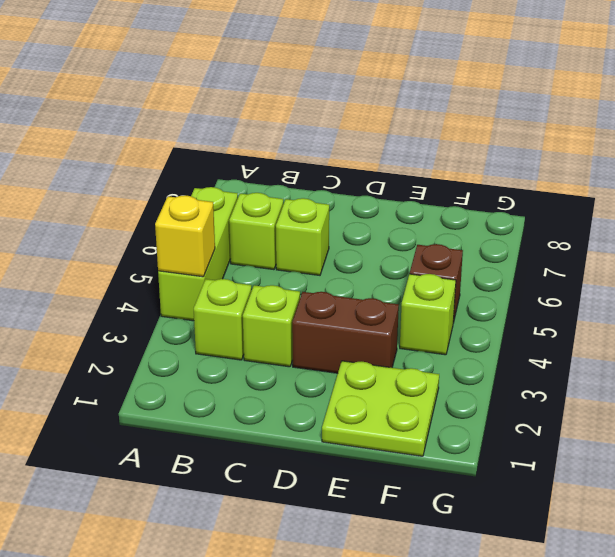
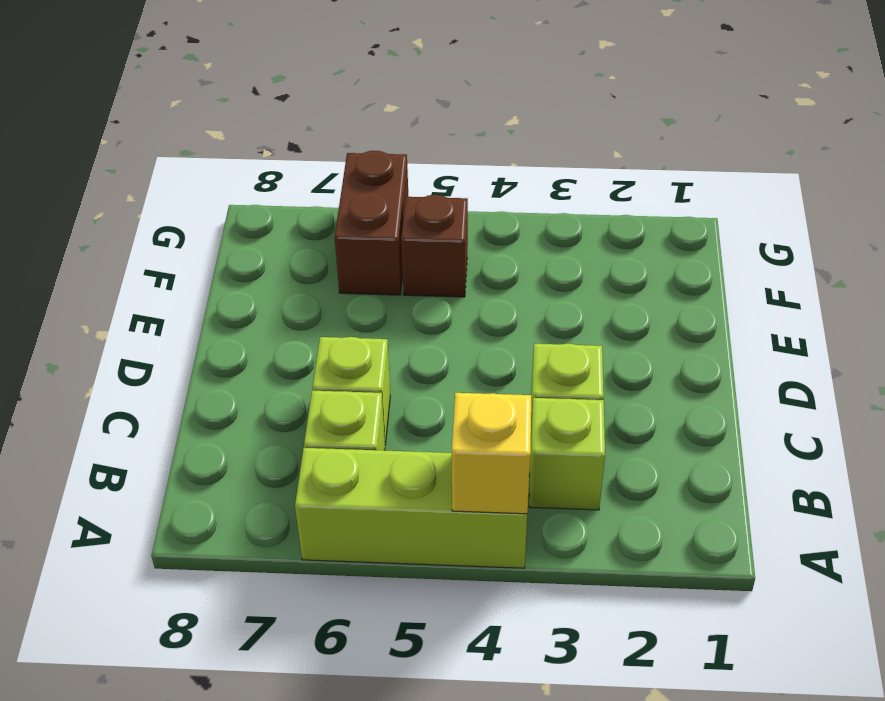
brown 1x2 brick [292,292,399,373] -> brown 1x2 brick moved to [335,151,408,295]
lime 2x2 plate [322,361,439,456] -> none
lime 1x1 brick [400,274,456,355] -> none

